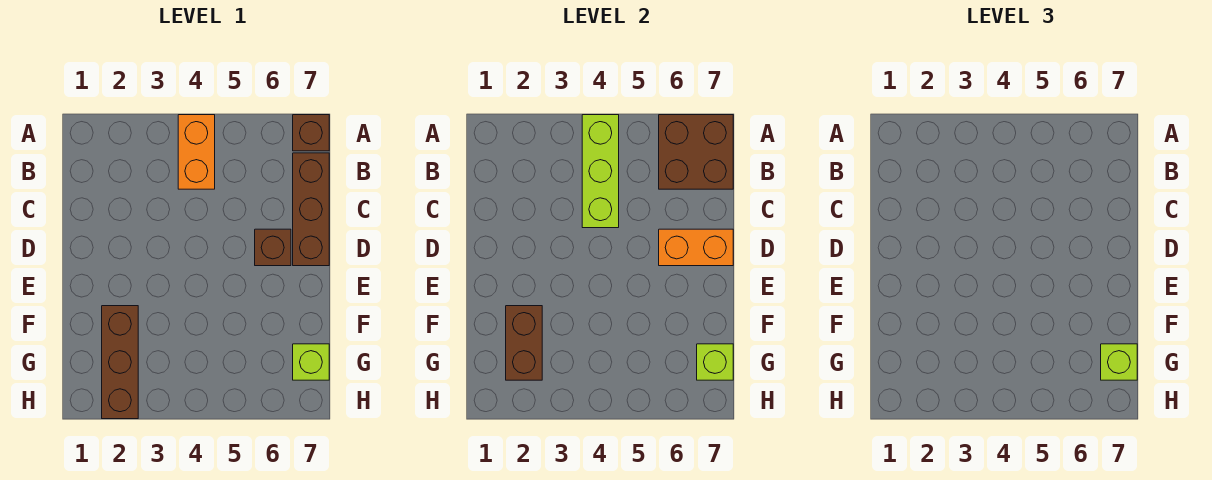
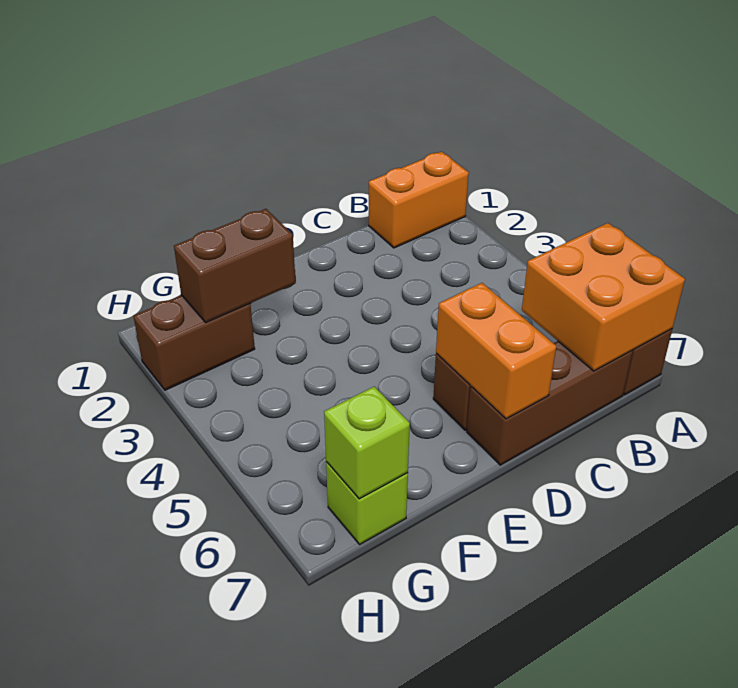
orange 1x2 brick [178,115,215,189] -> orange 1x2 brick moved to [369,152,469,248]
lime 1x3 brick [582,115,619,228] -> none
brown 2x2 brick [659,115,733,189] -> orange 2x2 brick [522,223,685,371]
brown 1x3 brick [102,306,138,419] -> brown 1x2 brick [133,295,255,390]
lime 1x1 brick [1101,344,1137,380] -> none

